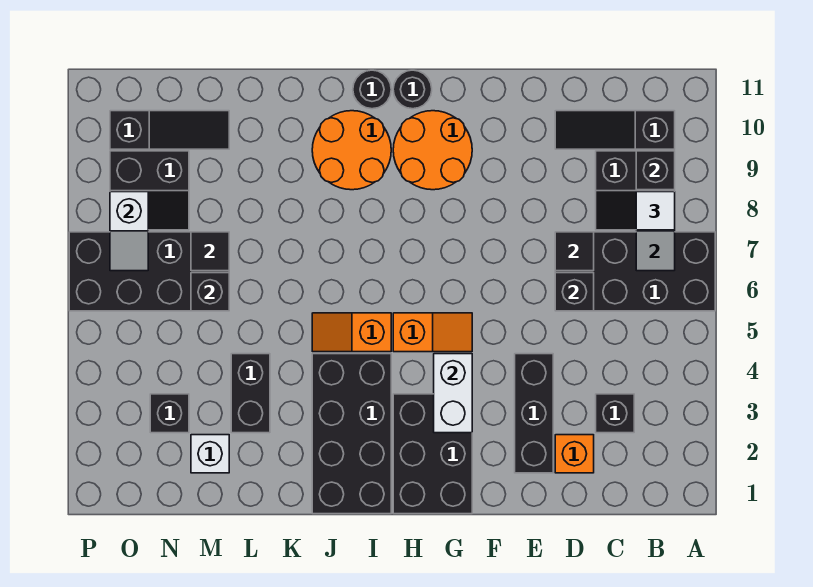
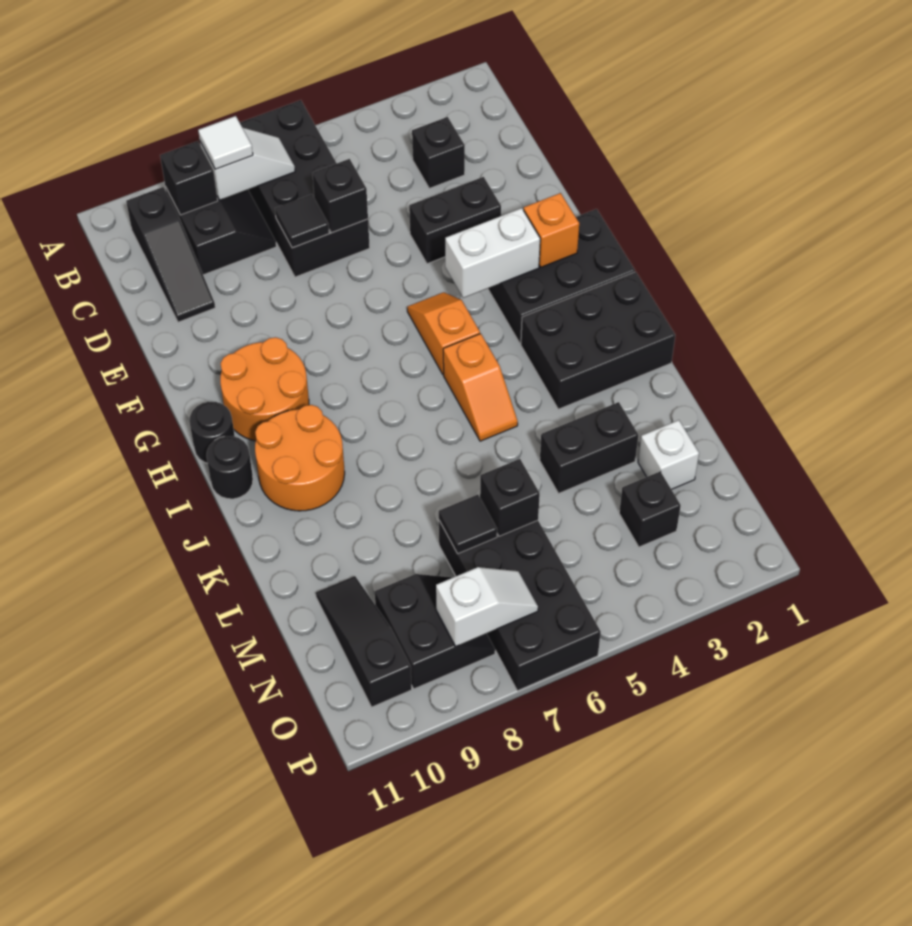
orange 1x1 brick [555,435,594,473] -> orange 1x1 brick moved to [524,193,579,267]
black 1x3 brick [515,354,553,473] -> black 1x2 brick [409,177,501,264]
black 2x4 brick [312,354,391,514] -> black 2x3 brick [521,272,675,409]

